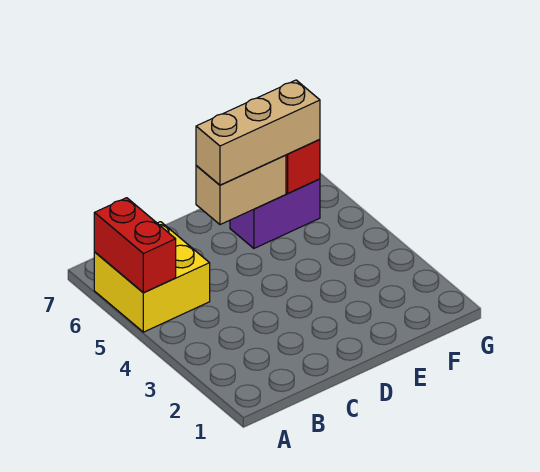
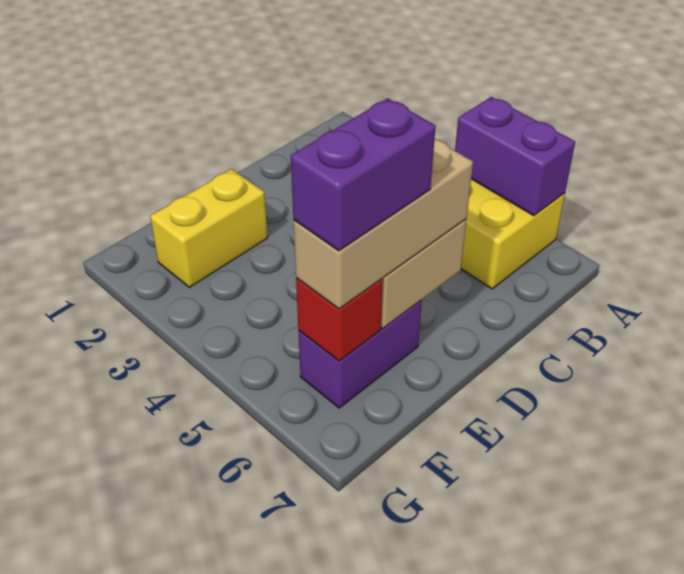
red 1x2 brick [94,198,176,293] -> purple 1x2 brick [455,97,575,216]
none -> yellow 1x2 brick [150,169,267,287]
none -> purple 1x2 brick [291,98,436,251]

